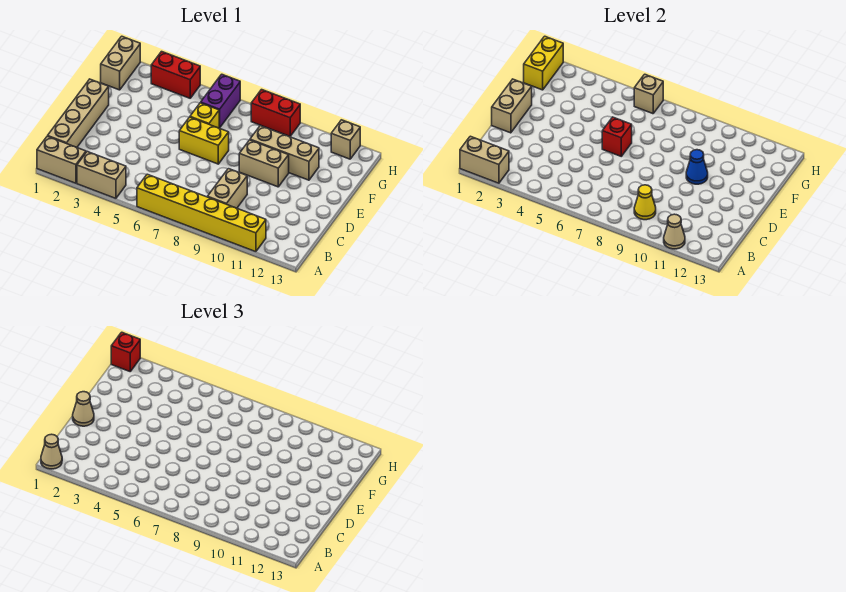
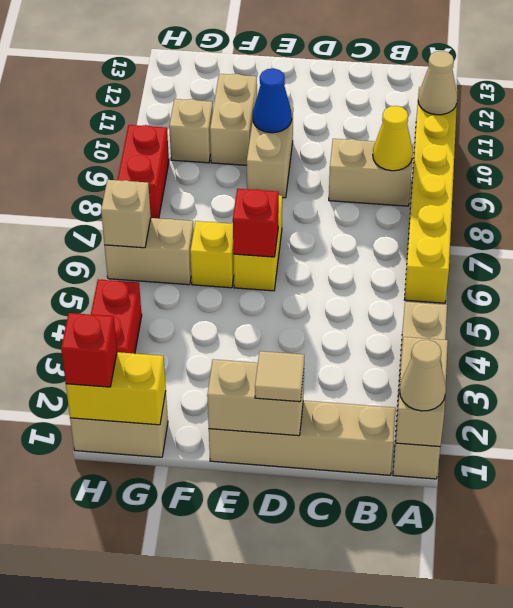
tan 1x1 cone [73,392,94,426] -> tan 1x1 tile [255,351,304,402]
tan 1x3 brick [250,126,319,180] -> tan 1x2 brick [210,74,257,165]
purple 1x2 brick [201,74,240,128] -> tan 1x2 brick [105,218,194,285]
tan 1x1 brick [331,120,360,159] -> tan 1x1 brick moved to [169,99,213,163]

